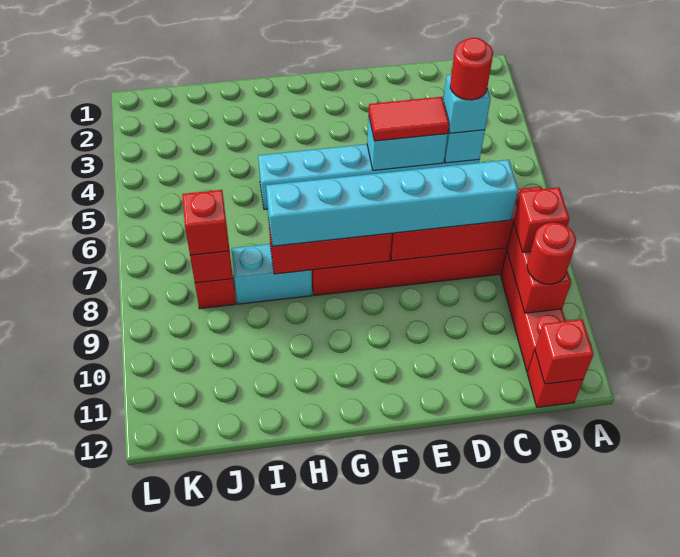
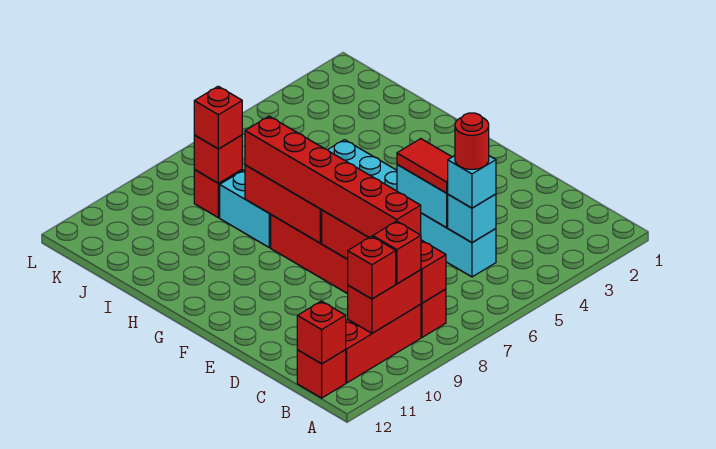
red 1x1 round brick [527,223,576,284] -> red 1x1 brick [347,236,396,299]
cyan 1x6 brick [266,160,518,246] -> red 1x6 brick [245,116,421,237]

